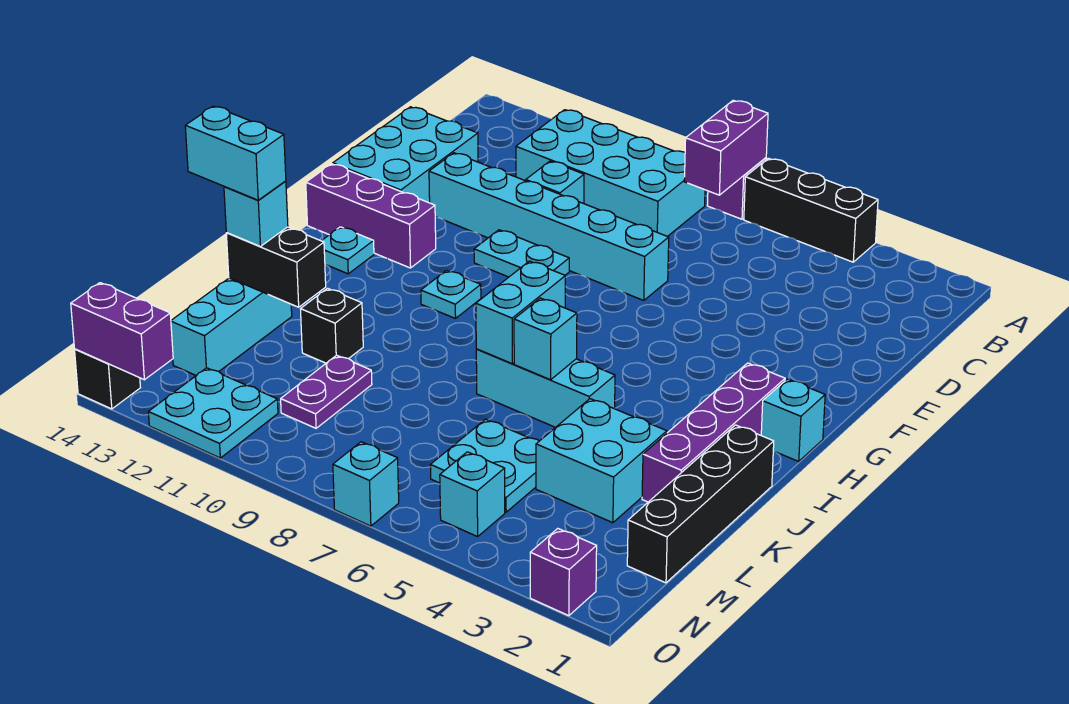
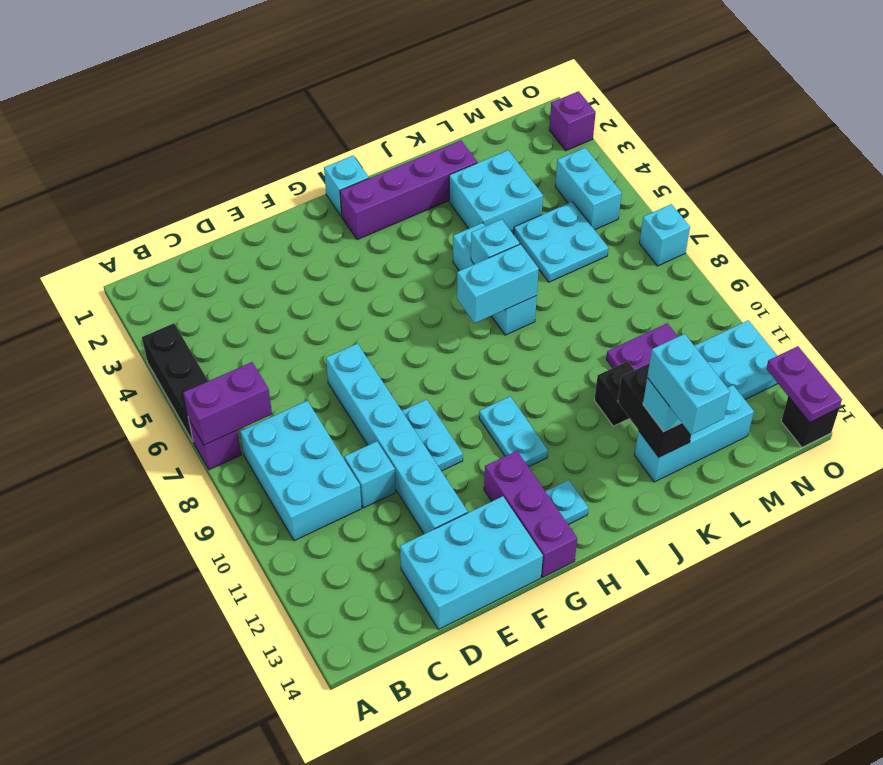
cyan 2x4 brick [516,110,705,237] -> cyan 2x3 brick [240,401,362,541]
cyan 1x1 plate [421,270,481,319] -> cyan 1x2 plate [479,396,548,467]
black 1x4 brick [627,425,774,583] -> none
cyan 1x1 brick [440,452,505,537] -> cyan 1x2 brick [555,148,622,230]
purple 1x2 brick [71,283,173,380] -> purple 1x2 plate [766,346,842,422]

